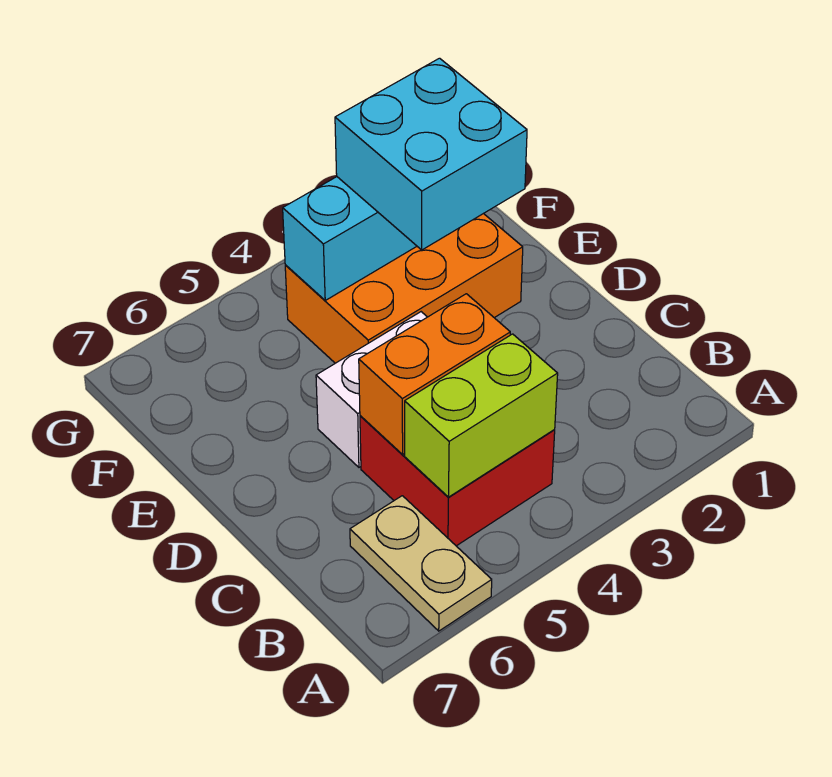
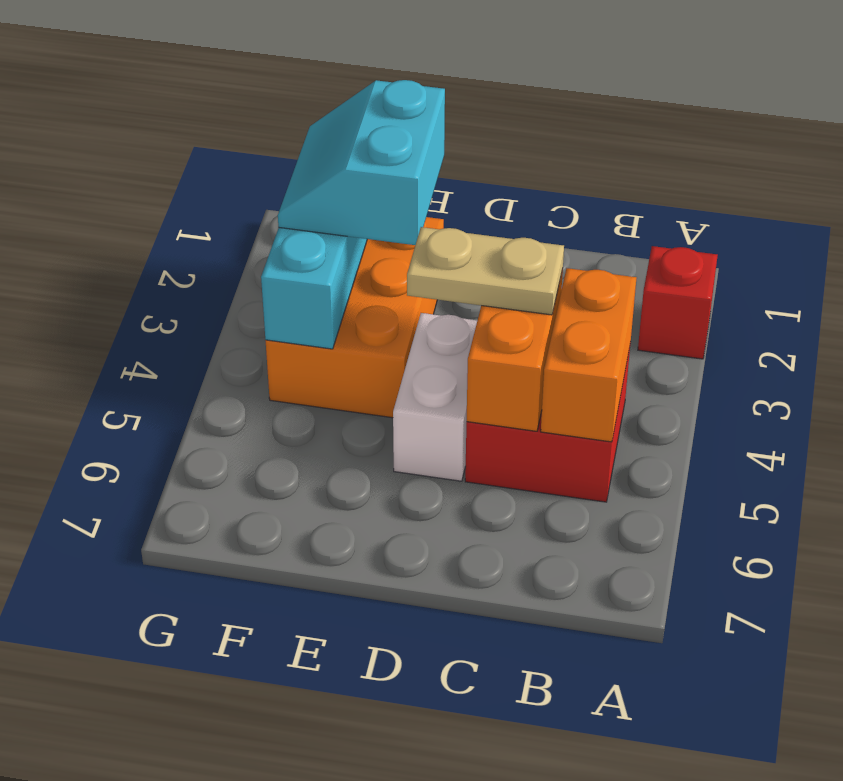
none -> red 1x1 brick [638,246,718,359]
tan 1x2 plate [350,496,492,631] -> tan 1x2 plate moved to [407,227,564,315]
lime 1x2 brick [405,334,558,497] -> orange 1x2 brick [541,268,636,442]
cyan 2x2 brick [335,58,527,250] -> cyan 2x2 slope [278,80,445,245]

